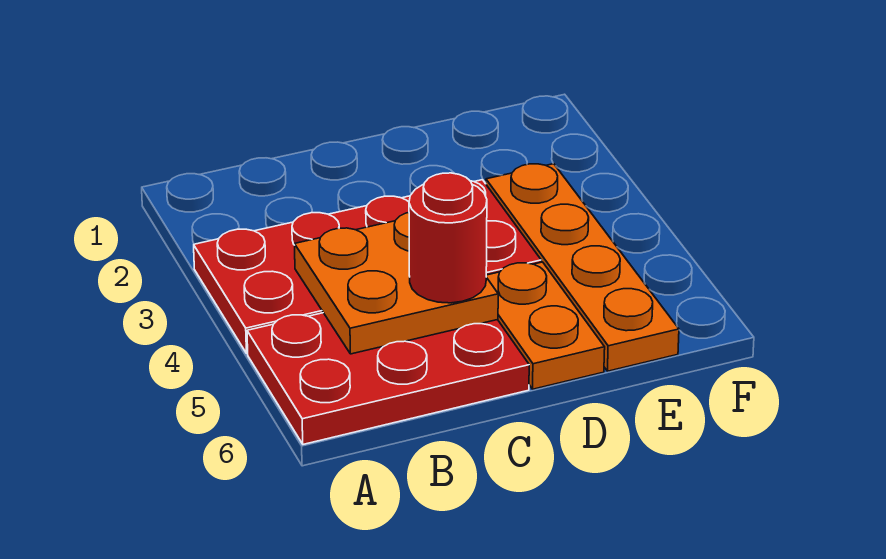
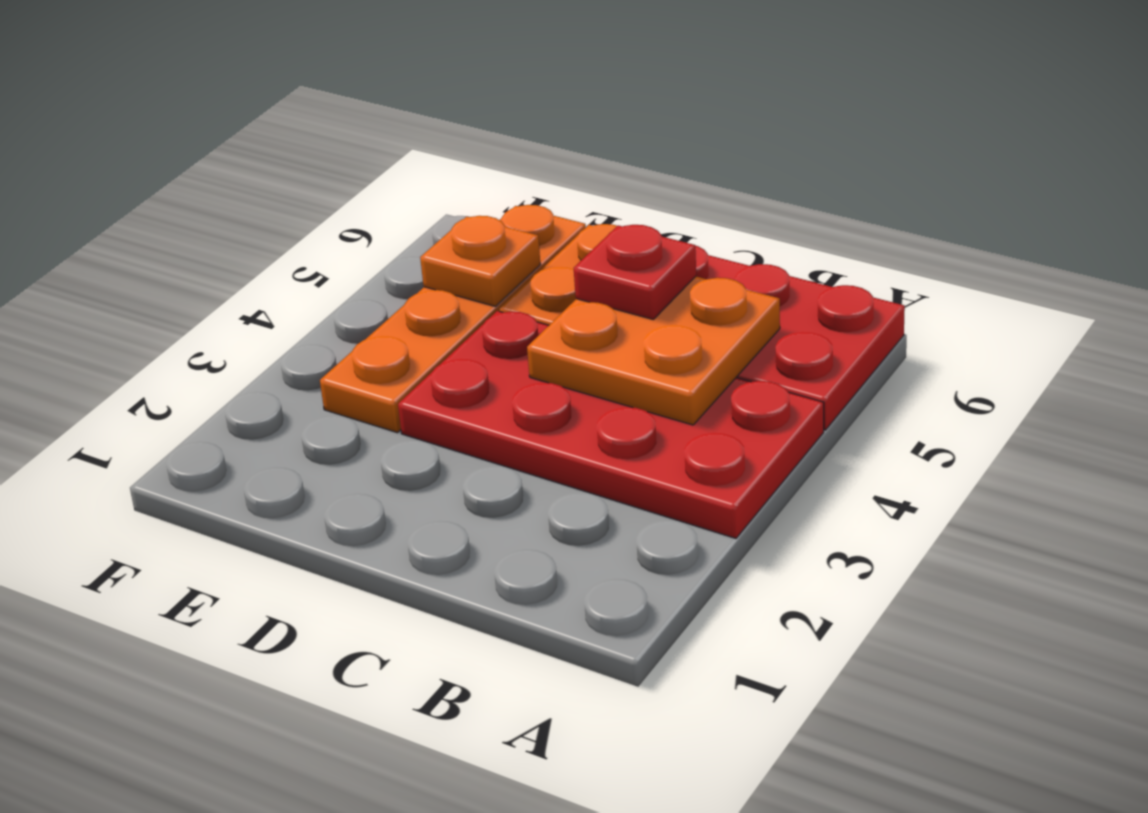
red 1x1 round brick [409,173,487,303] -> red 1x1 plate [574,225,696,319]
none -> orange 1x1 plate [420,216,540,307]

